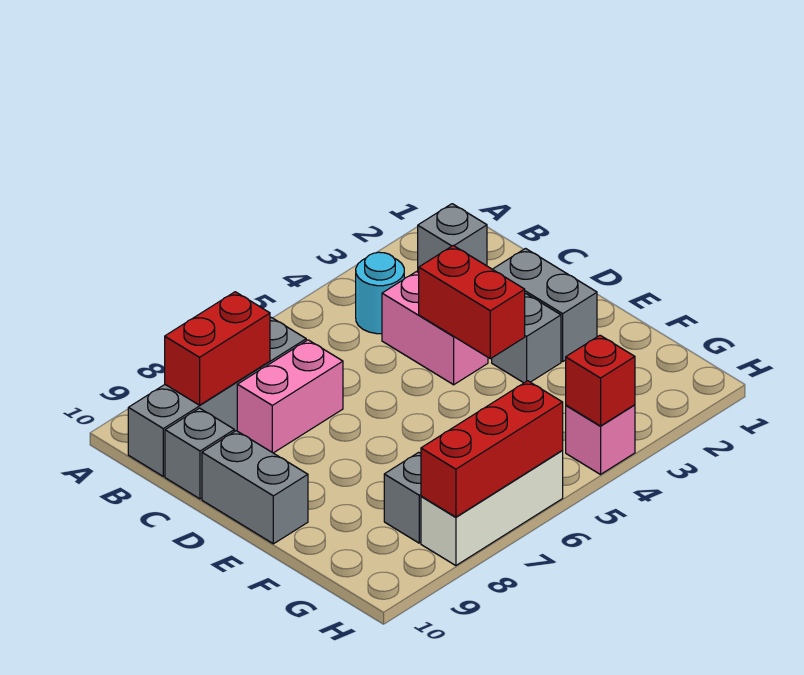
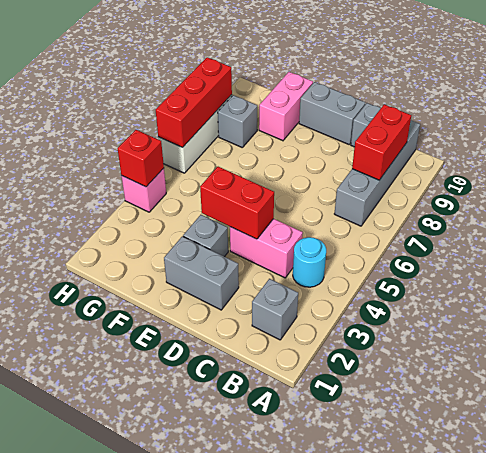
pink 1x2 brick [237,340,343,453] -> pink 1x2 brick moved to [259,72,313,141]

